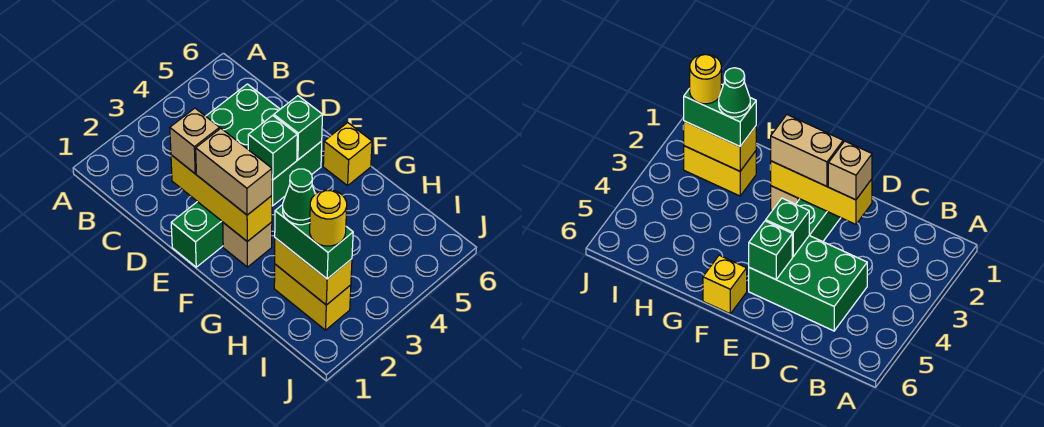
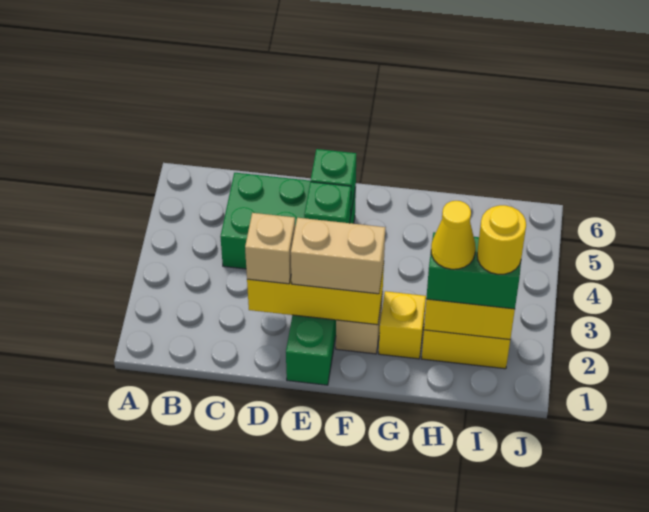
yellow 1x1 brick [323,123,372,186] -> yellow 1x1 brick moved to [379,291,426,359]
green 1x1 cone [283,169,315,225] -> yellow 1x1 cone [431,201,476,269]

